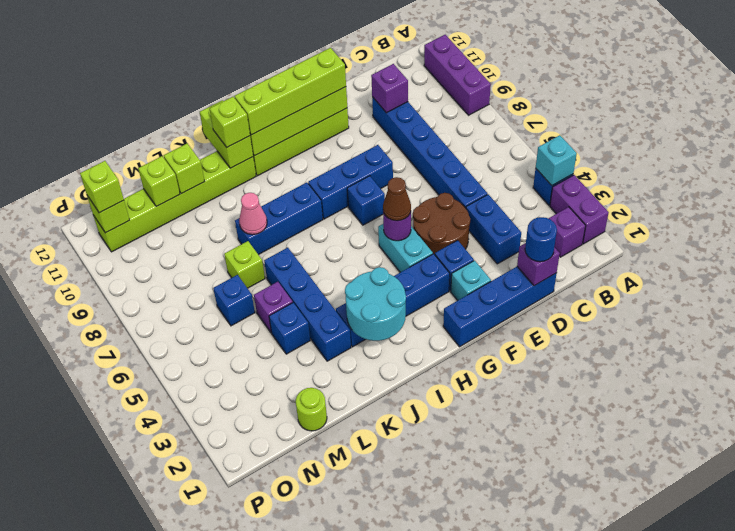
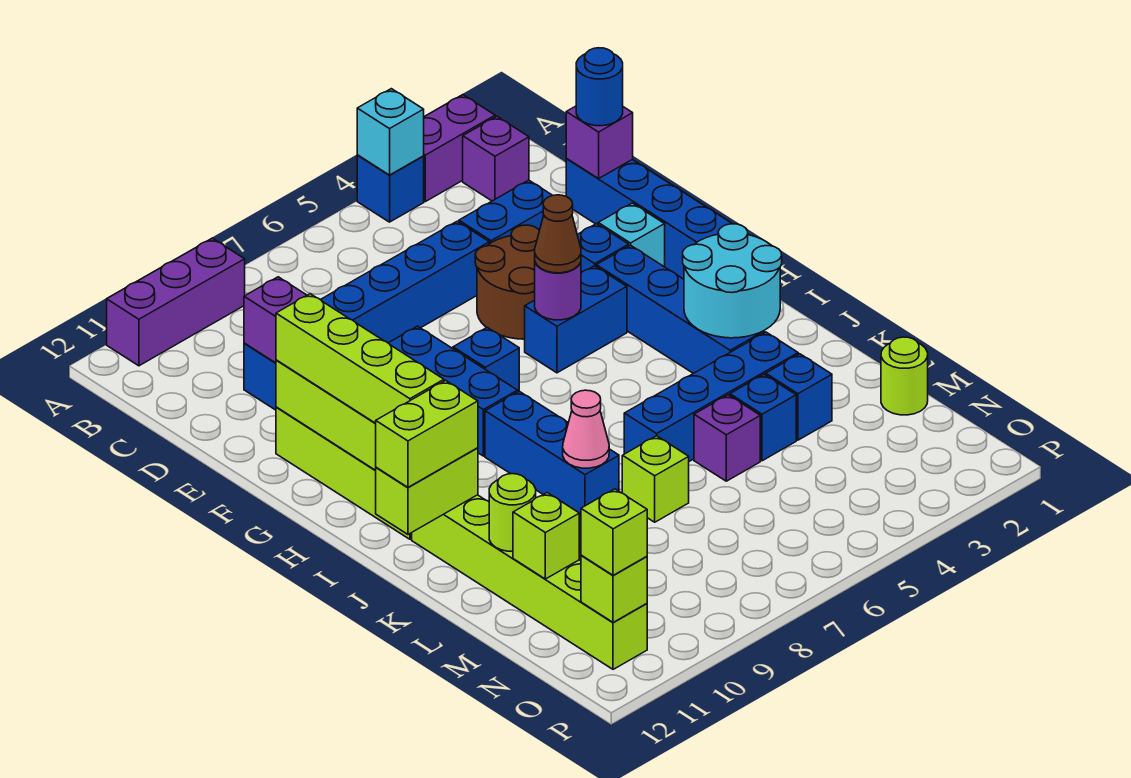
cyan 1x2 brick [378,224,433,272] -> blue 1x2 brick [525,266,627,373]
lime 1x1 brick [209,97,250,147] -> lime 1x2 brick [376,380,478,487]
lime 1x1 brick [164,144,205,194] -> lime 1x1 round brick [489,474,536,552]
blue 1x1 brick [213,275,255,326] -> blue 1x1 brick moved to [766,354,832,440]

